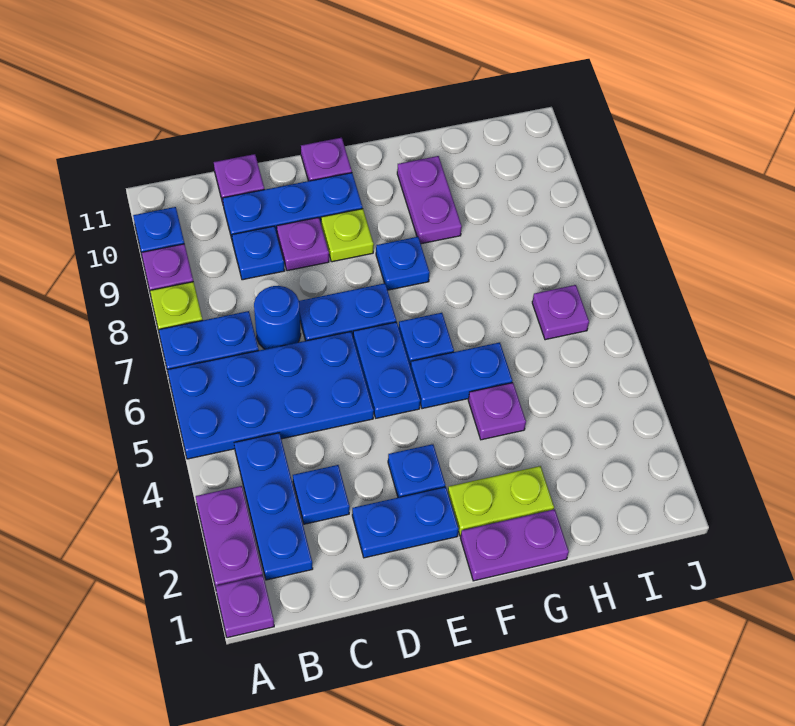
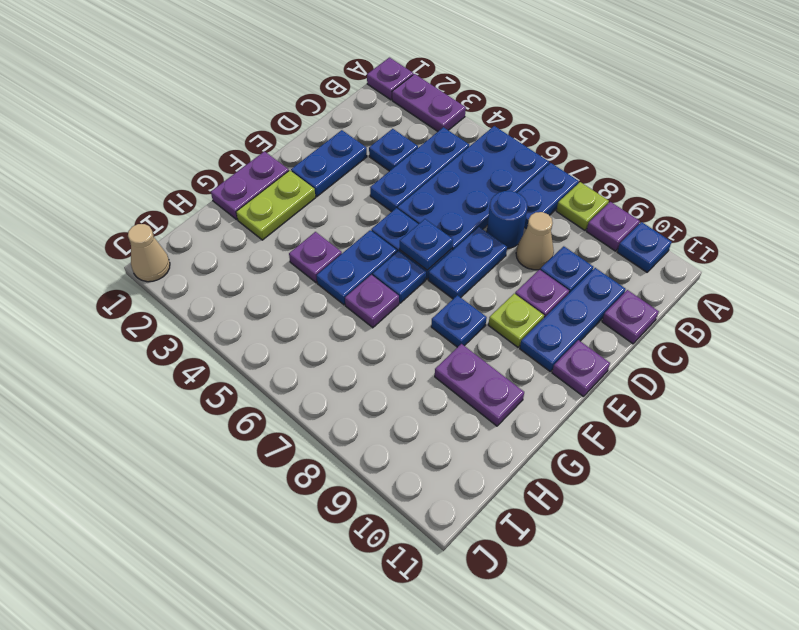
blue 1x3 plate [234,433,313,580] -> blue 1x3 plate turned to [370,127,469,212]
none -> tan 1x1 cone [516,212,554,270]
blue 1x1 plate [388,444,445,498] -> blue 1x1 plate moved to [400,219,453,270]
purple 1x1 plate [532,285,589,340] -> purple 1x1 plate moved to [345,275,399,328]
none -> tan 1x1 cone [128,224,170,282]

